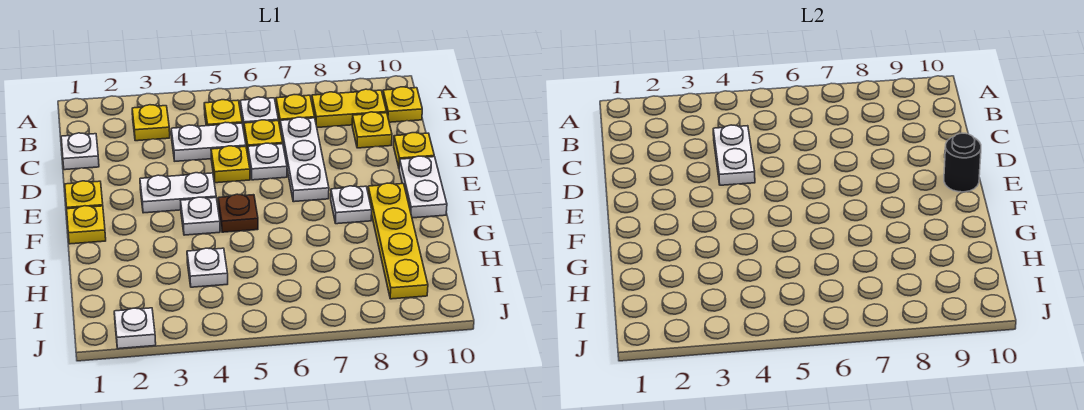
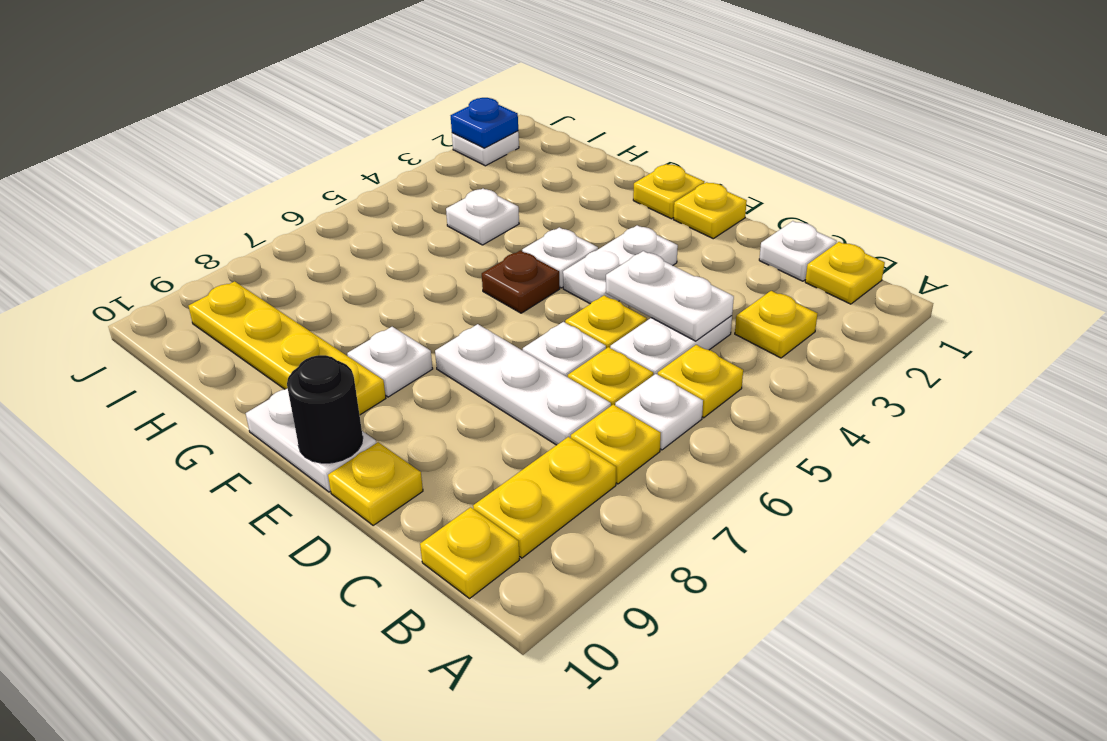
yellow 1x1 plate [352,112,392,148] -> yellow 1x1 plate moved to [805,242,885,304]
none -> blue 1x1 plate [451,98,518,148]

